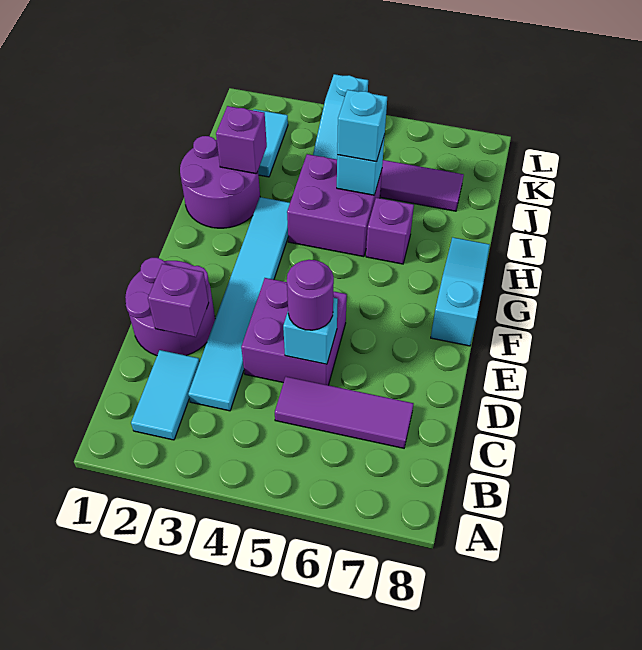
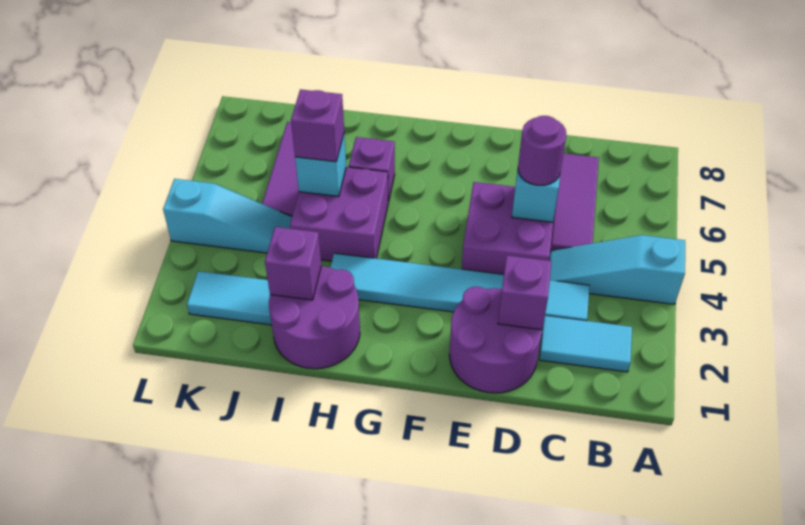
cyan 1x3 slope [431,237,490,346] -> cyan 1x3 slope moved to [549,235,685,304]
cyan 1x1 brick [337,90,387,162] -> purple 1x1 brick [291,89,344,162]

